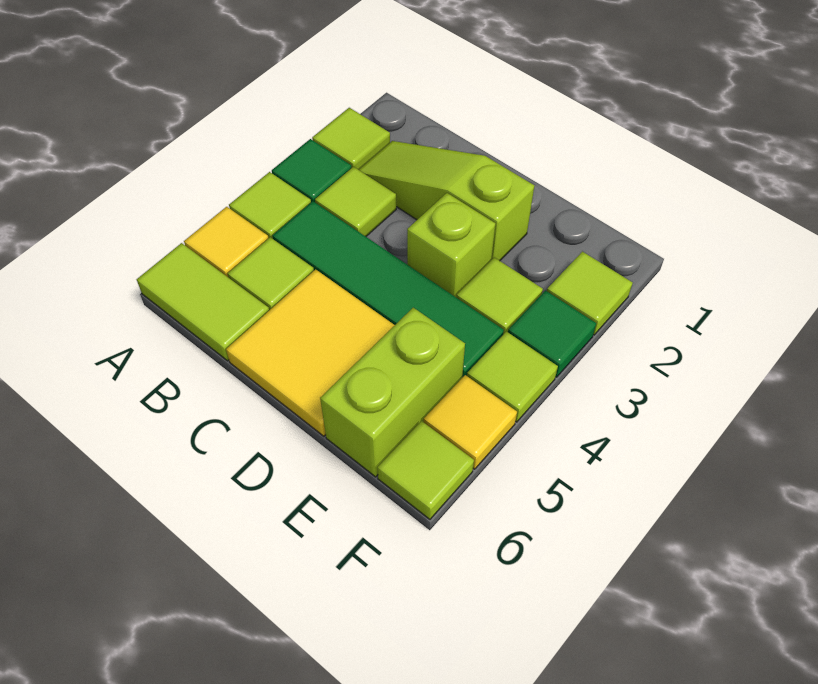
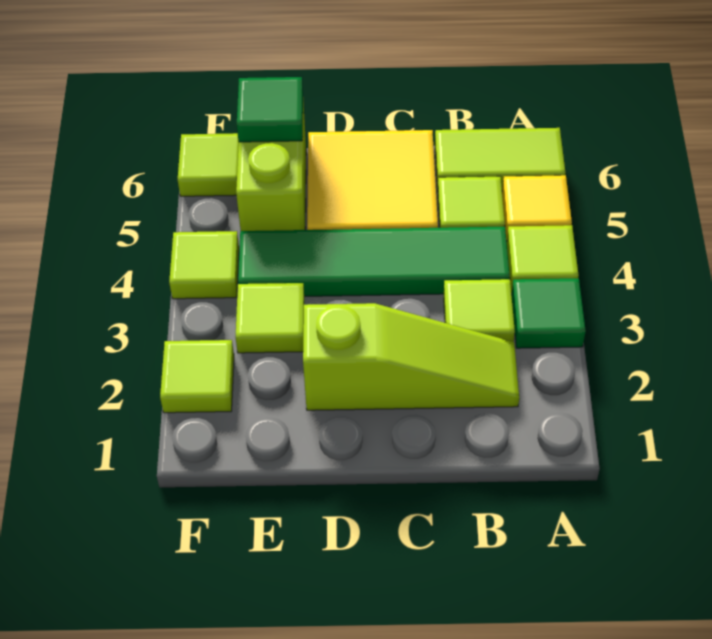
lime 1x1 tile [312,108,390,169] -> none
lime 1x1 brick [407,193,495,297] -> none
green 1x1 tile [508,291,596,377] -> green 1x1 tile moved to [237,77,303,142]
yellow 1x1 tile [424,375,517,469] -> none

